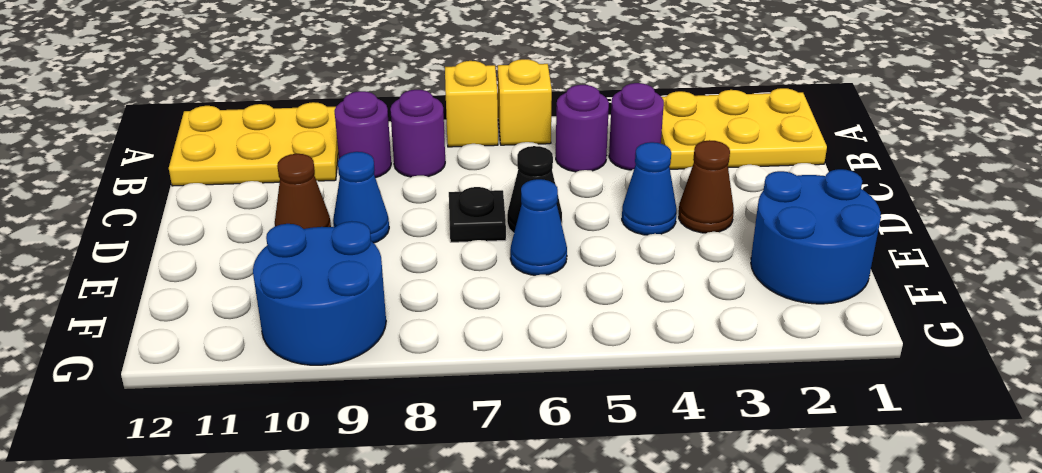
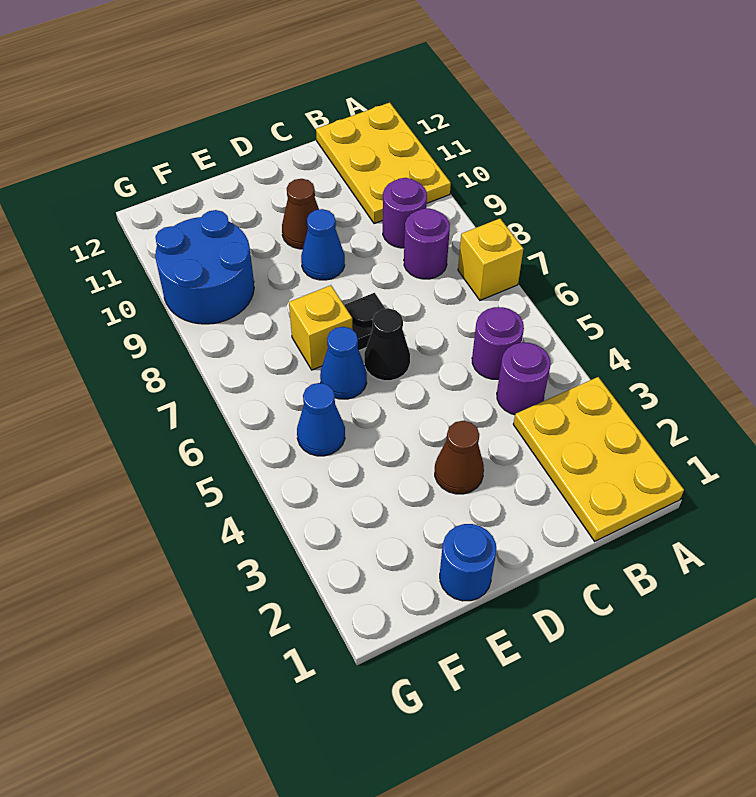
yellow 1x1 brick [498,59,552,145] -> yellow 1x1 brick moved to [289,285,353,370]
blue 1x1 cone [622,142,677,235] -> blue 1x1 cone moved to [297,383,345,456]
blue 2x2 round brick [751,169,881,304] -> blue 1x1 round brick [440,524,496,601]

